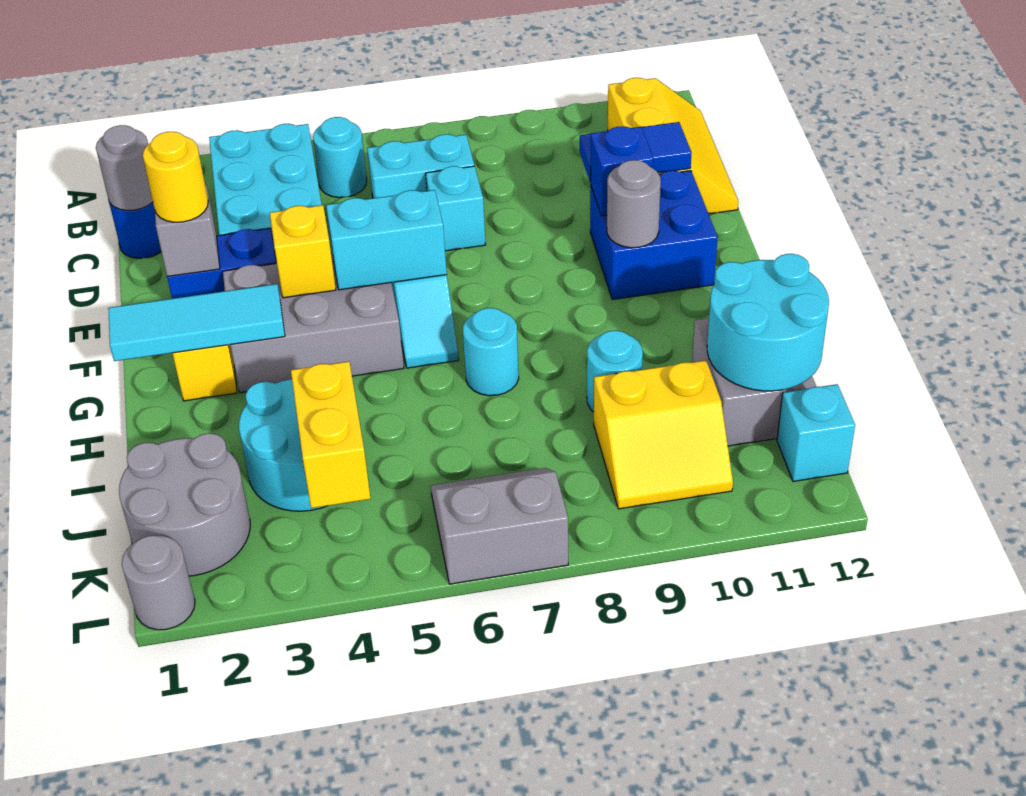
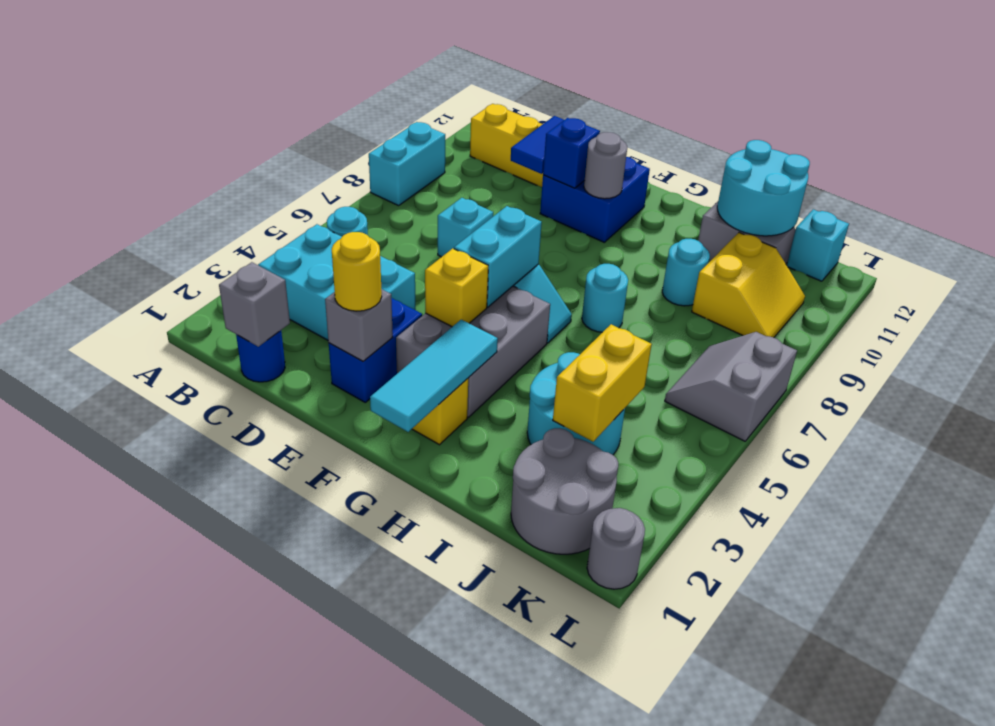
grey 1x1 round brick [96,125,153,210] -> grey 1x1 brick [219,262,290,347]
cyan 1x2 brick [367,134,474,198] -> cyan 1x2 brick moved to [369,122,445,206]
yellow 1x2 brick [291,362,370,508] -> yellow 1x2 brick turned to [553,324,652,442]

